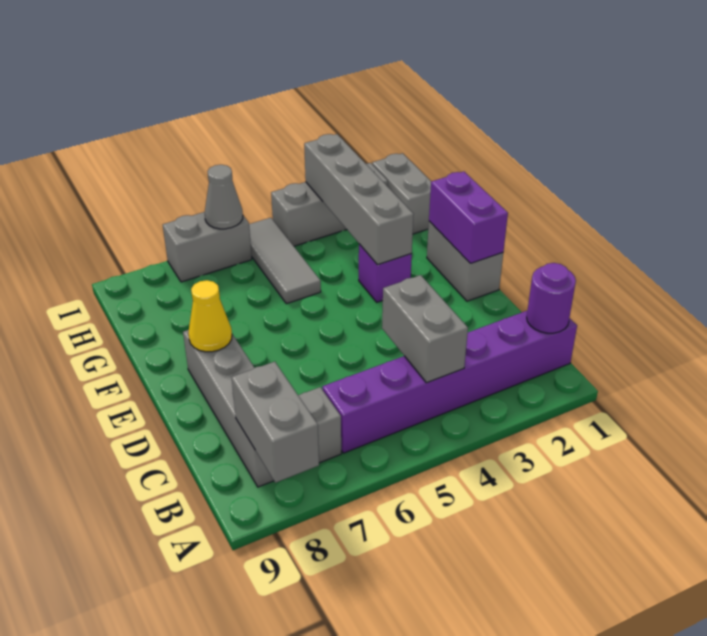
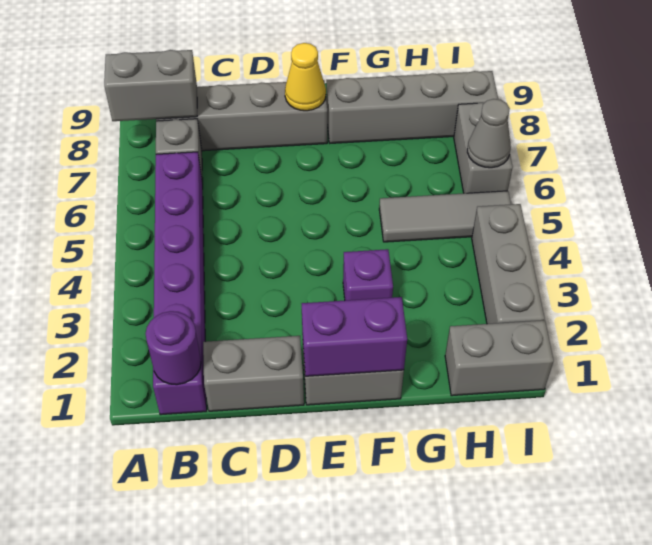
grey 1x2 brick [382,275,468,383] -> grey 1x2 brick moved to [203,336,304,411]
grey 1x4 brick [304,134,414,265] -> grey 1x4 brick moved to [326,71,498,143]

